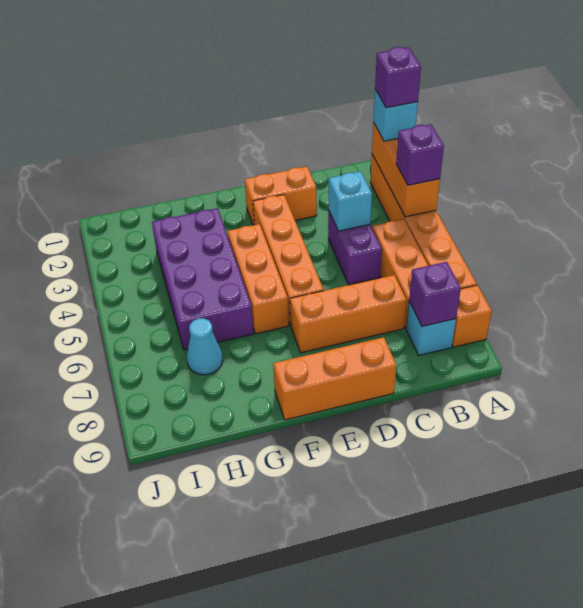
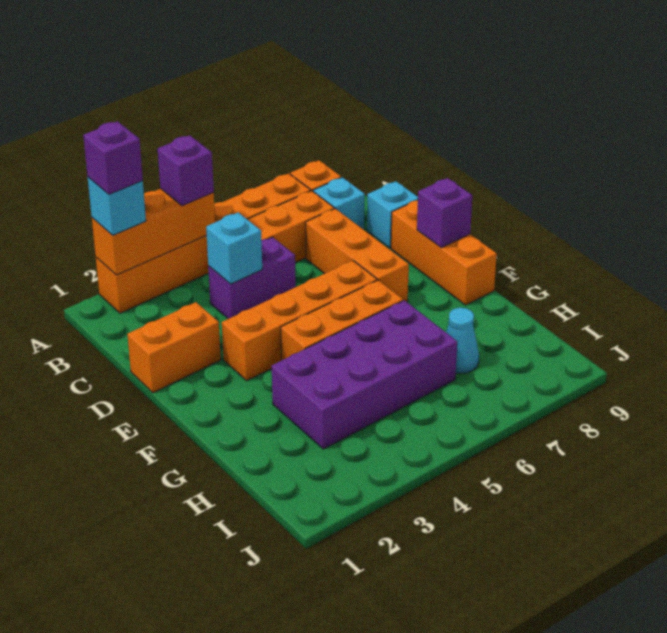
purple 1x1 brick [409,262,461,326] -> purple 1x1 brick moved to [417,178,472,248]
none -> cyan 1x1 brick [367,181,418,248]
orange 1x2 brick [245,167,317,225] -> orange 1x2 brick turned to [127,302,221,393]

